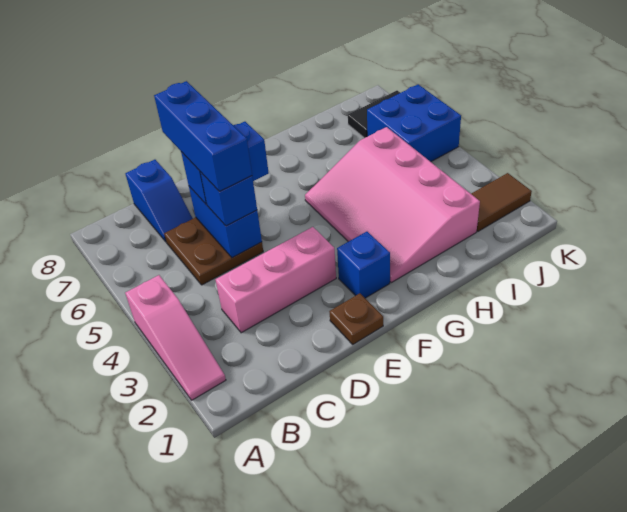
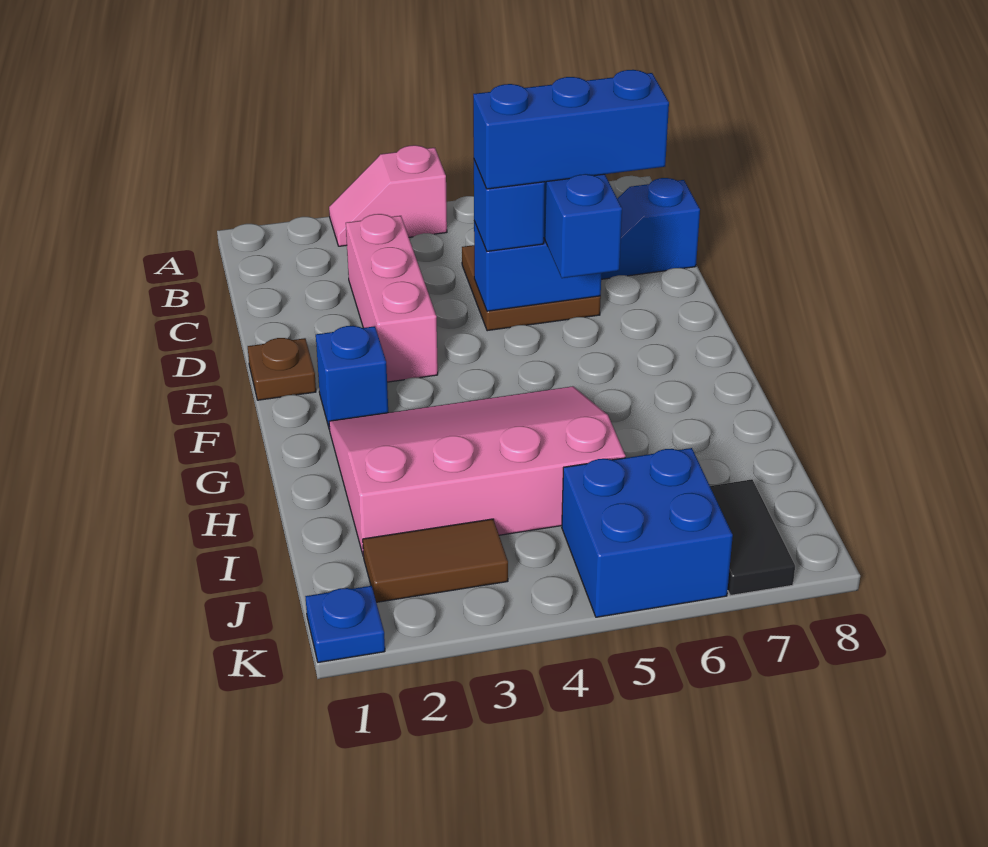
pink 1x3 slope [125,275,226,400] -> pink 1x2 slope [329,145,447,246]
brown 1x2 tile [471,173,532,231] -> brown 1x2 tile turned to [363,519,508,602]
none -> blue 1x1 plate [305,586,385,663]

